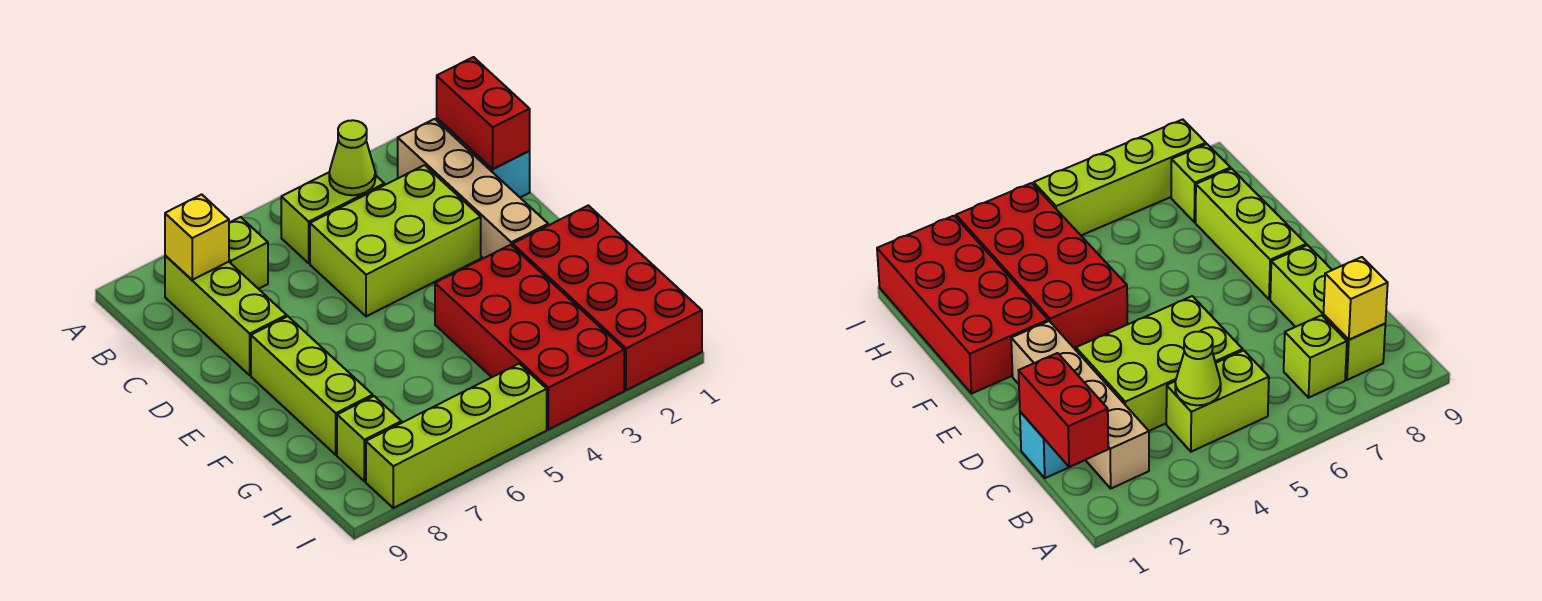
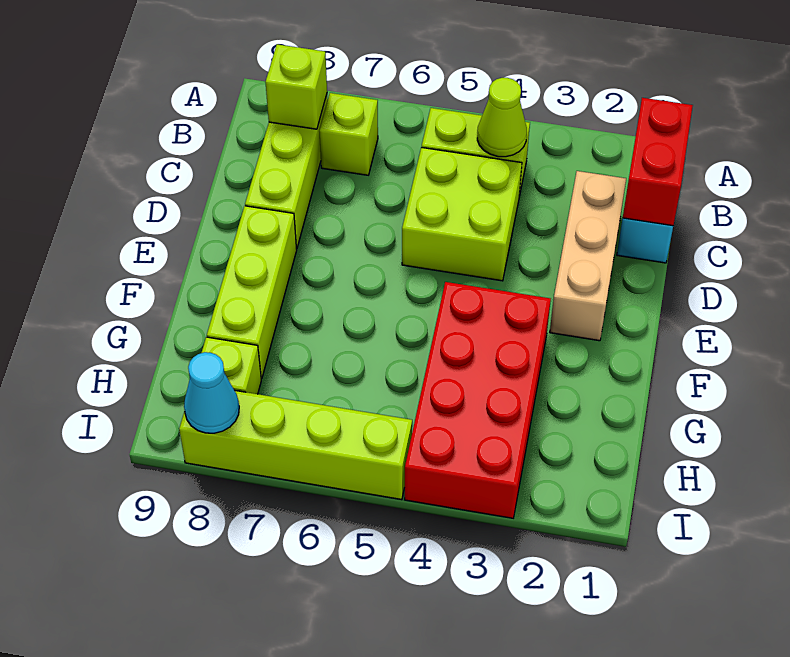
tan 1x4 brick [398,119,548,258] -> tan 1x3 brick [550,171,626,341]
yellow 1x1 brick [165,194,229,280] -> lime 1x1 brick [265,44,327,129]
lime 2x3 brick [310,165,481,316] -> lime 2x2 brick [402,147,522,281]
red 2x4 brick [513,205,702,390] -> none
none -> cyan 1x1 cone [184,352,239,433]

